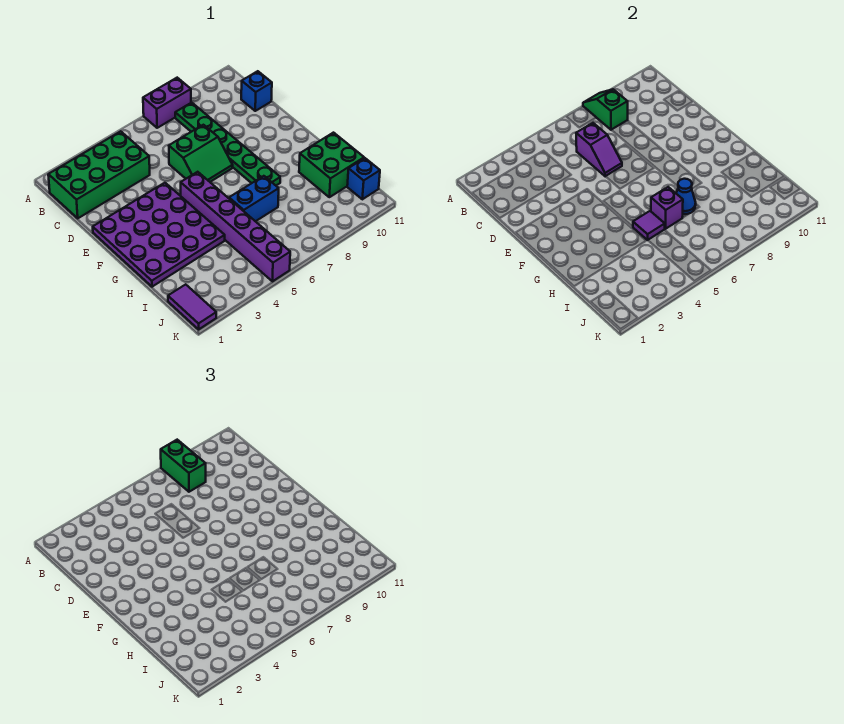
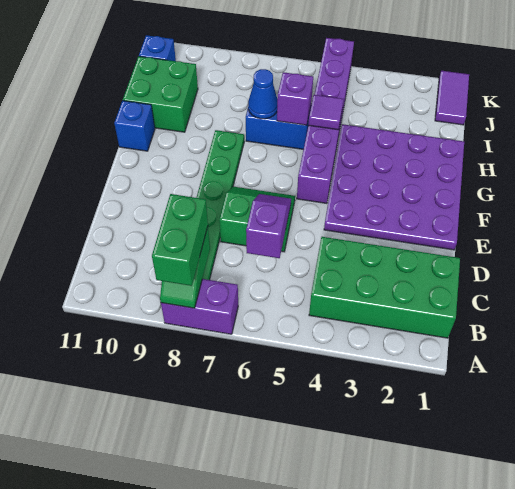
blue 1x1 brick [241,71,272,111] -> blue 1x1 brick moved to [114,101,155,151]

